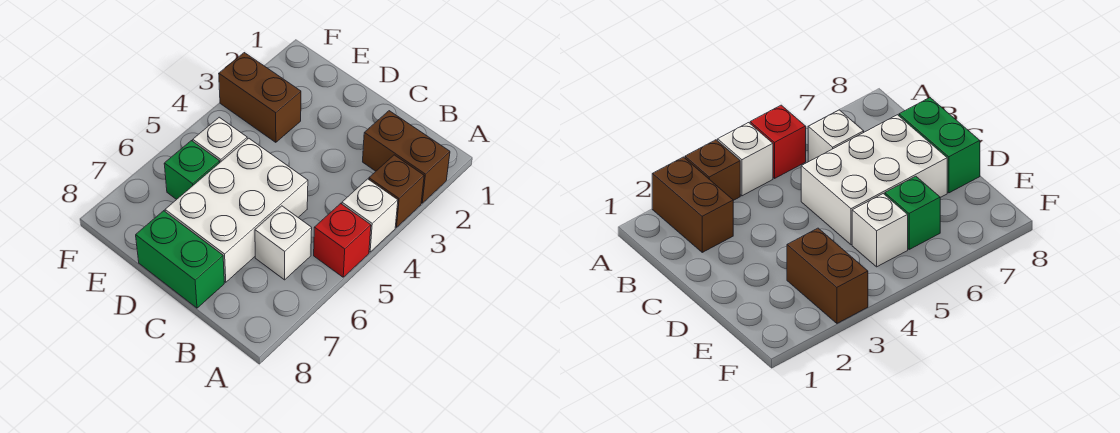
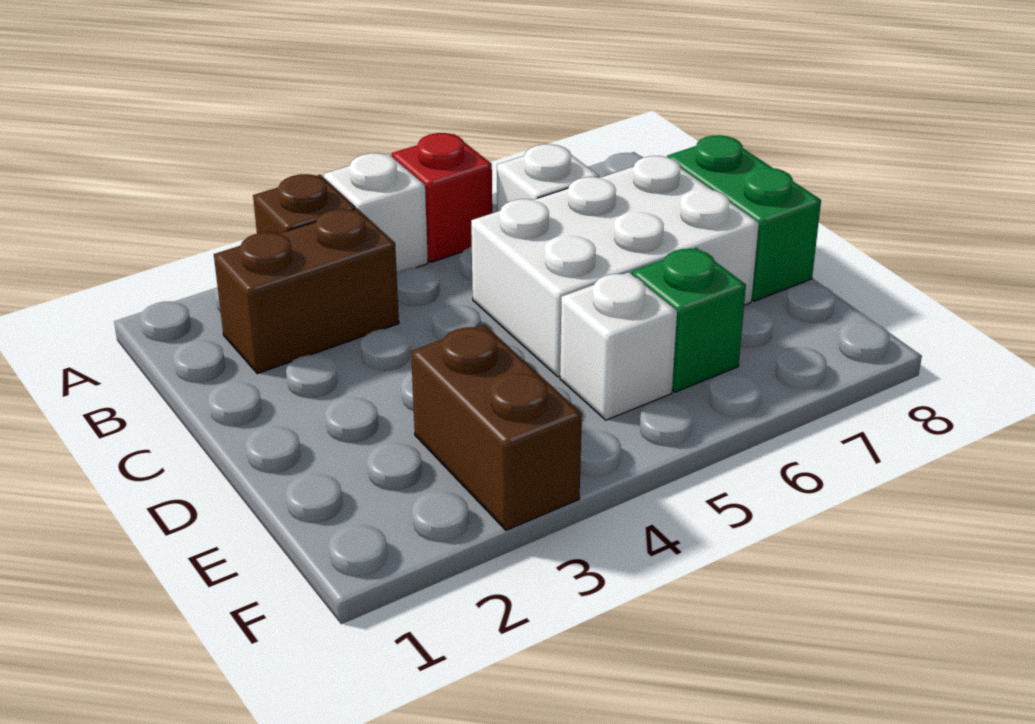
brown 1x2 brick [363,111,450,203] -> brown 1x2 brick turned to [214,209,399,374]

